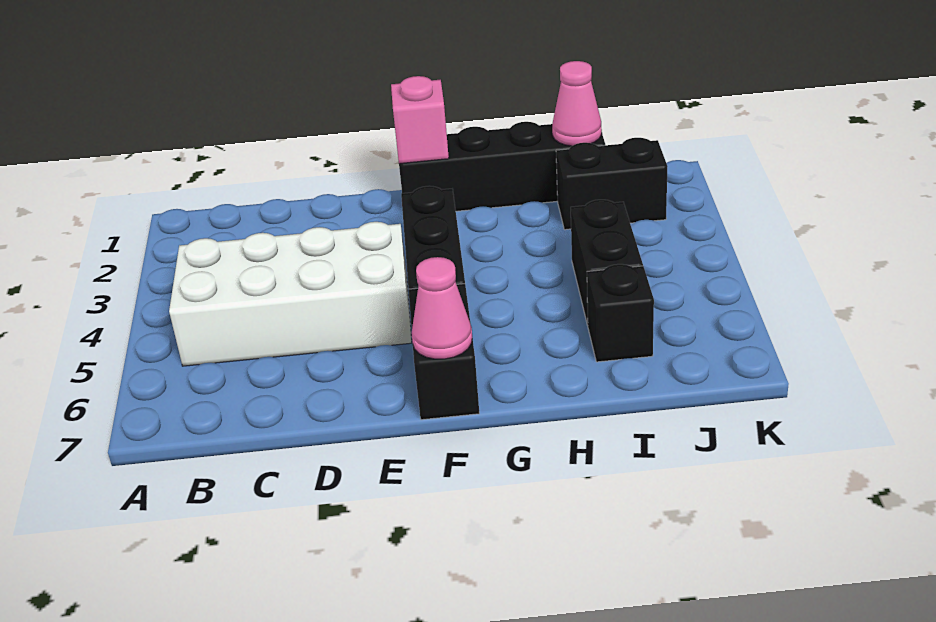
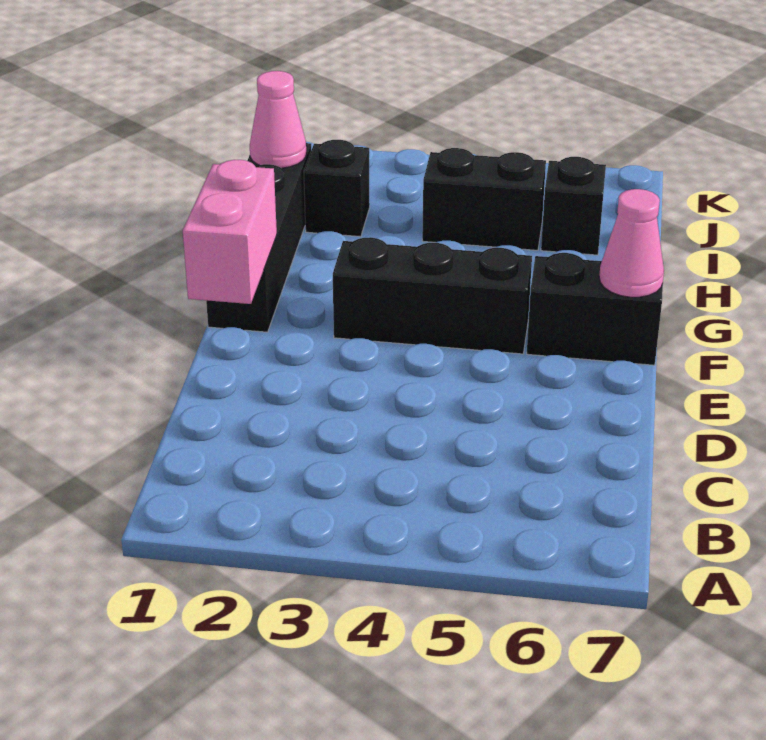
white 2x4 brick [169,222,412,366] -> none
pink 1x1 brick [391,76,449,164] -> pink 1x2 brick [183,160,277,304]
black 1x2 brick [556,138,668,230] -> black 1x1 brick [304,140,370,237]

